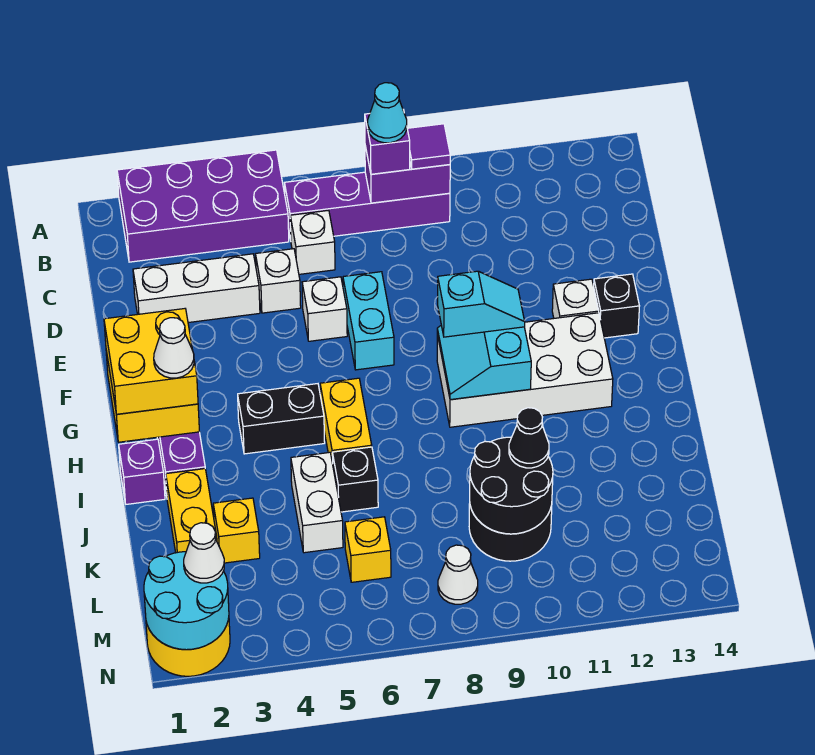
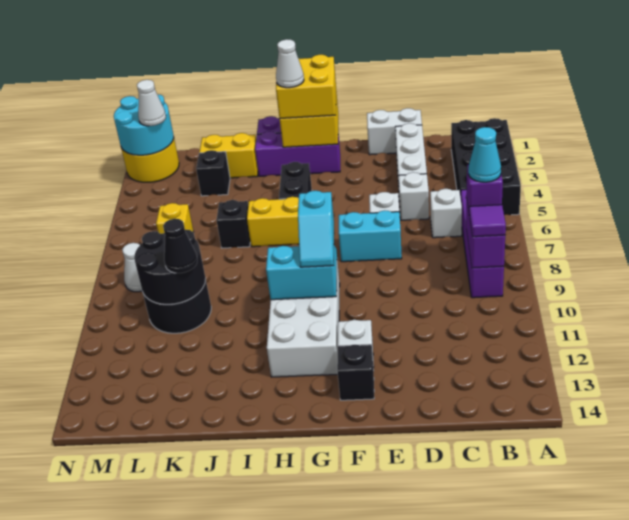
purple 2x4 brick [117,150,289,262] -> black 2x4 brick [451,118,521,215]
white 1x2 brick [291,452,343,553] -> white 1x2 brick moved to [367,108,422,155]
yellow 1x1 brick [213,498,260,563] -> black 1x1 brick [196,150,230,196]

